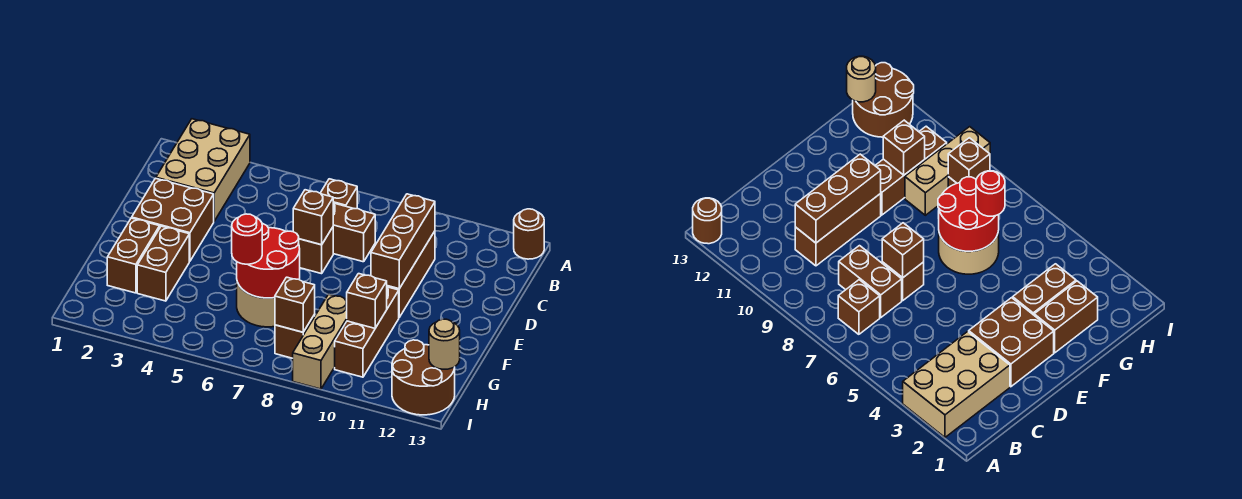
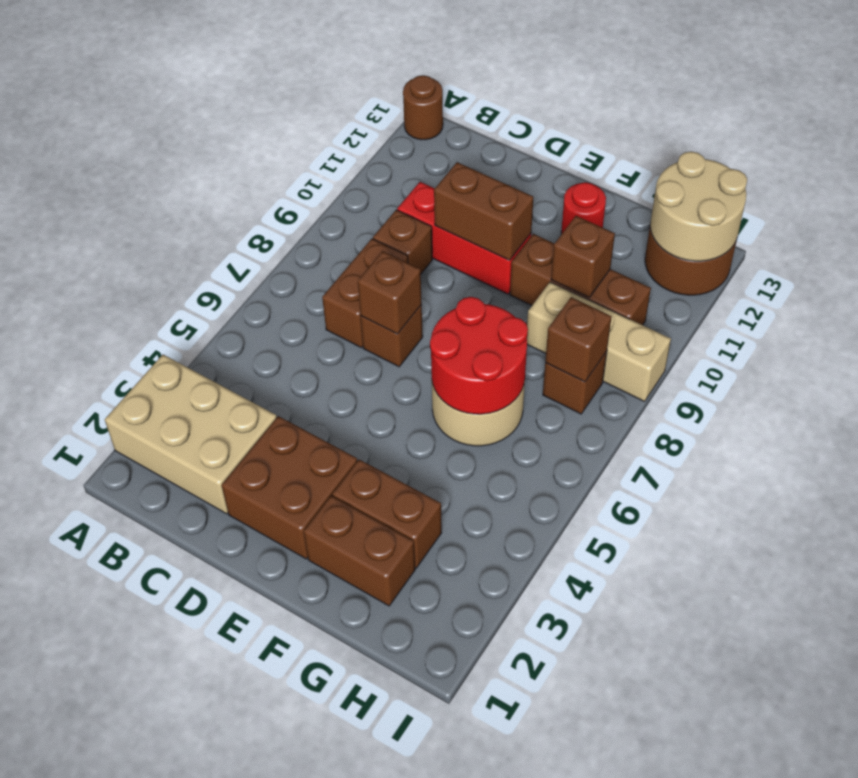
brown 1x1 brick [320,179,357,209] -> brown 1x1 brick moved to [373,210,432,274]
brown 1x3 brick [387,231,435,317] -> red 1x3 brick [397,182,531,294]
brown 1x3 brick [371,194,435,289] -> brown 1x2 brick [434,162,533,260]
red 1x1 round brick [232,214,262,264] -> red 1x1 round brick moved to [561,182,606,234]
tan 1x1 round brick [429,319,460,369] -> tan 2x2 round brick [650,151,747,261]

